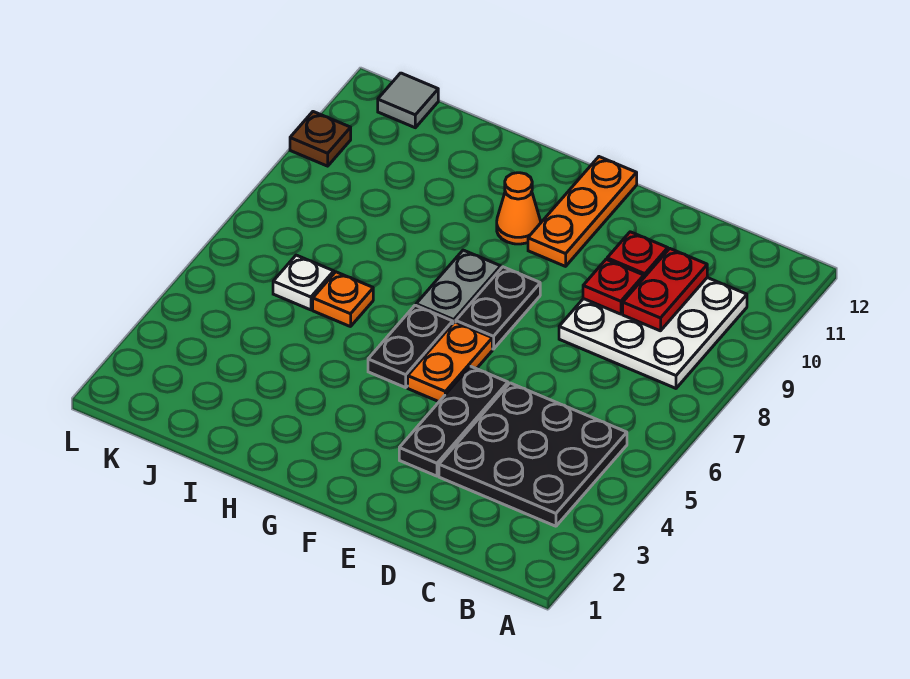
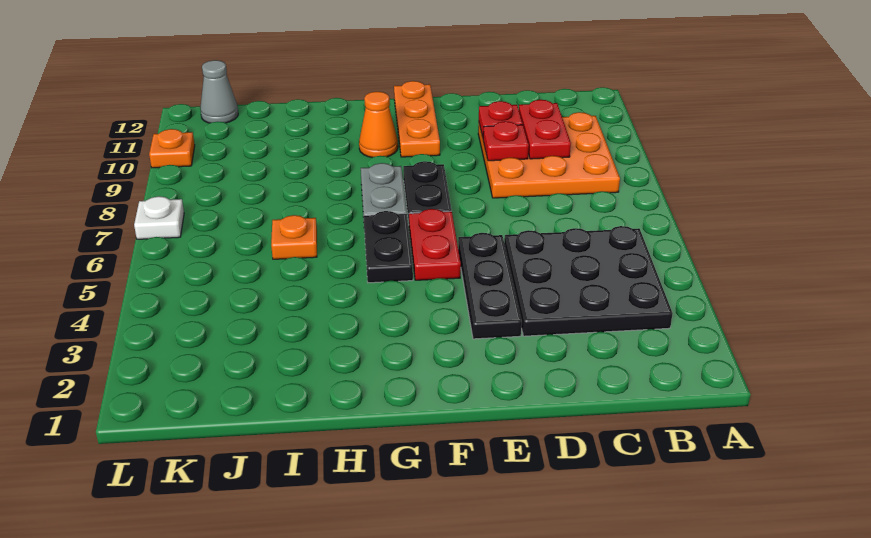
white 3x3 plate [559,278,747,388] -> orange 3x3 plate [478,112,620,198]
orange 1x2 plate [408,322,492,402] -> red 1x2 plate [409,209,461,280]
white 1x1 plate [273,255,334,310] -> white 1x1 plate moved to [134,196,184,239]
grey 1x1 tile [378,73,438,128] -> grey 1x1 cone [200,60,238,123]
brown 1x1 plate [290,112,351,166] -> orange 1x1 plate [149,129,195,168]

